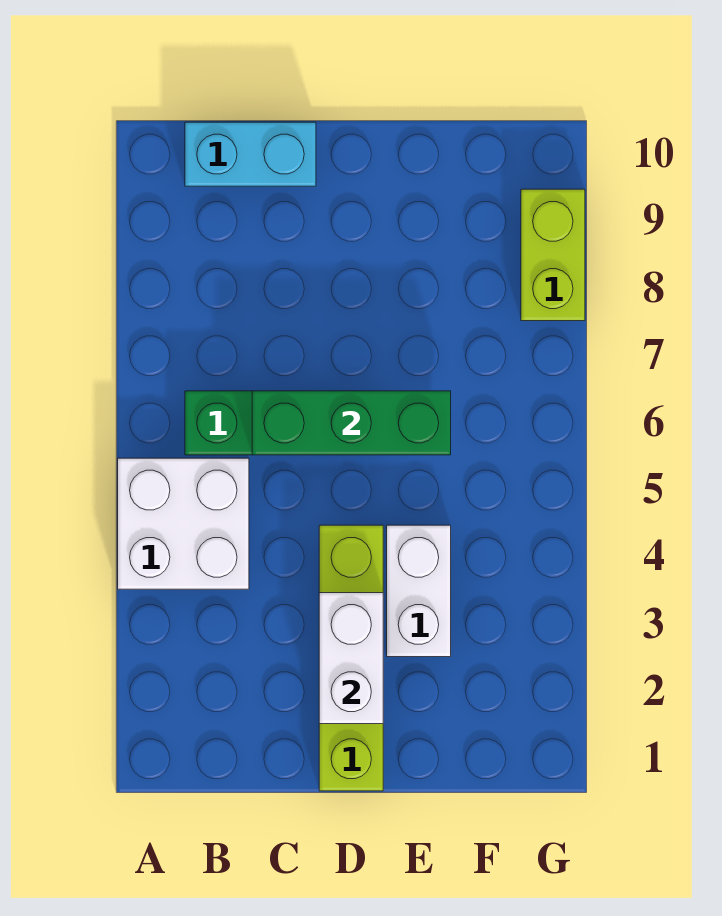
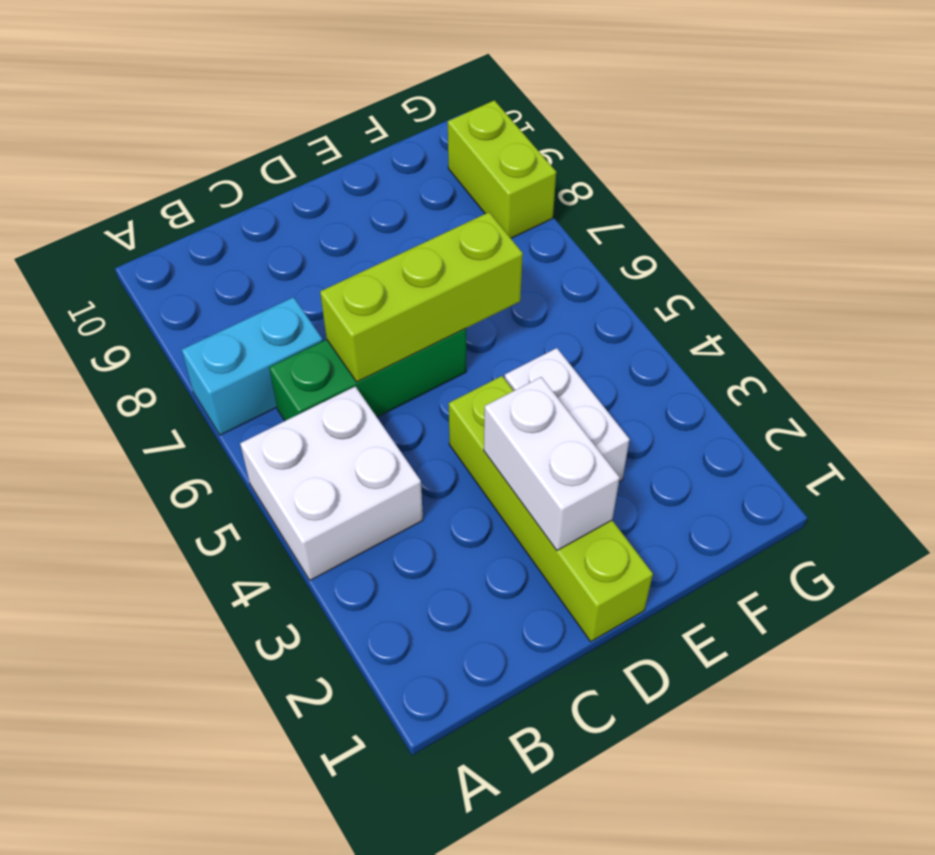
cyan 1x2 brick [185,122,316,186] -> cyan 1x2 brick moved to [182,297,323,435]
green 1x3 brick [252,391,451,455] -> lime 1x3 brick [320,212,523,382]

